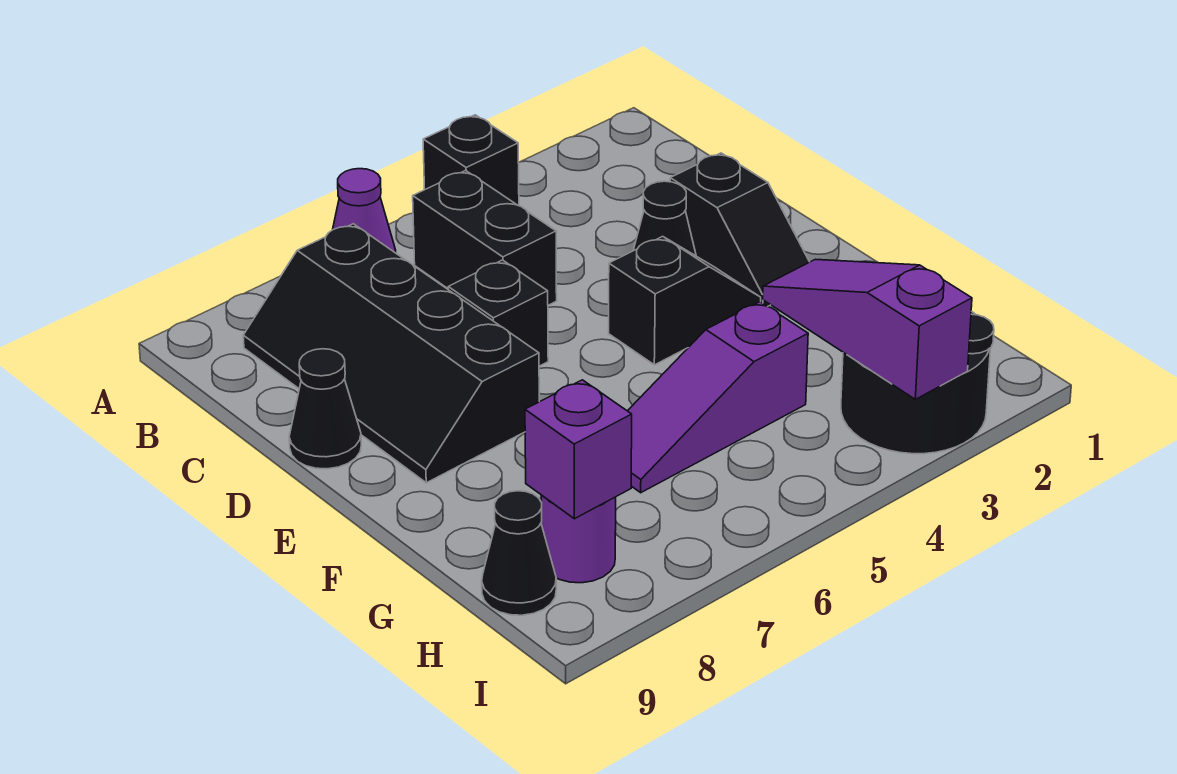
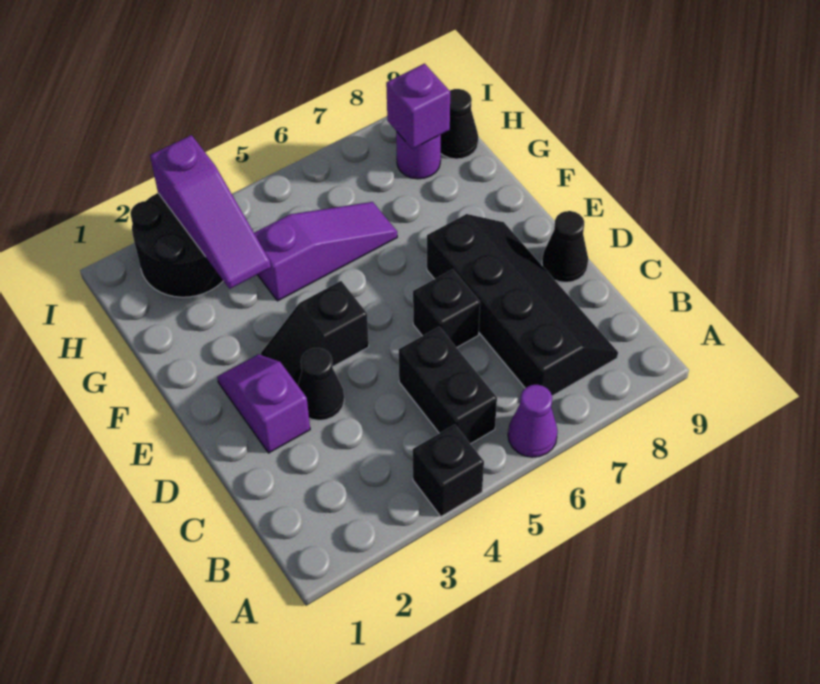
black 1x2 slope [670,153,809,307] -> purple 1x2 slope [217,354,310,453]

